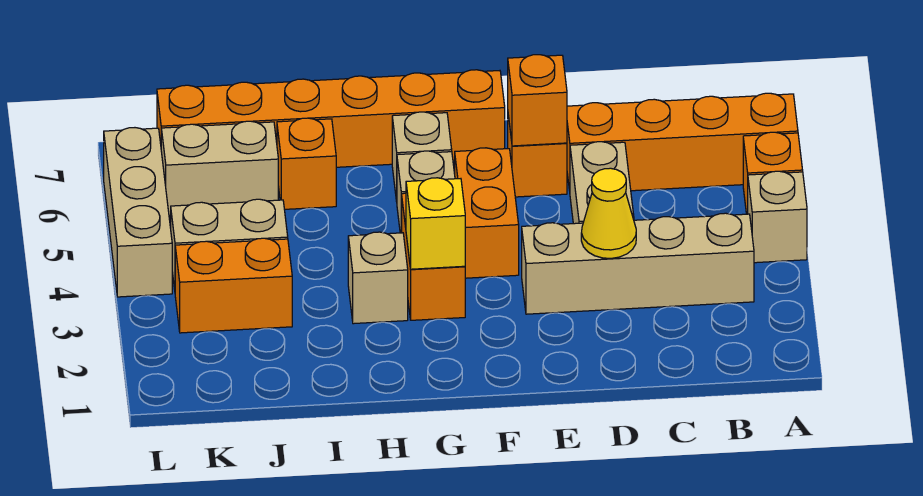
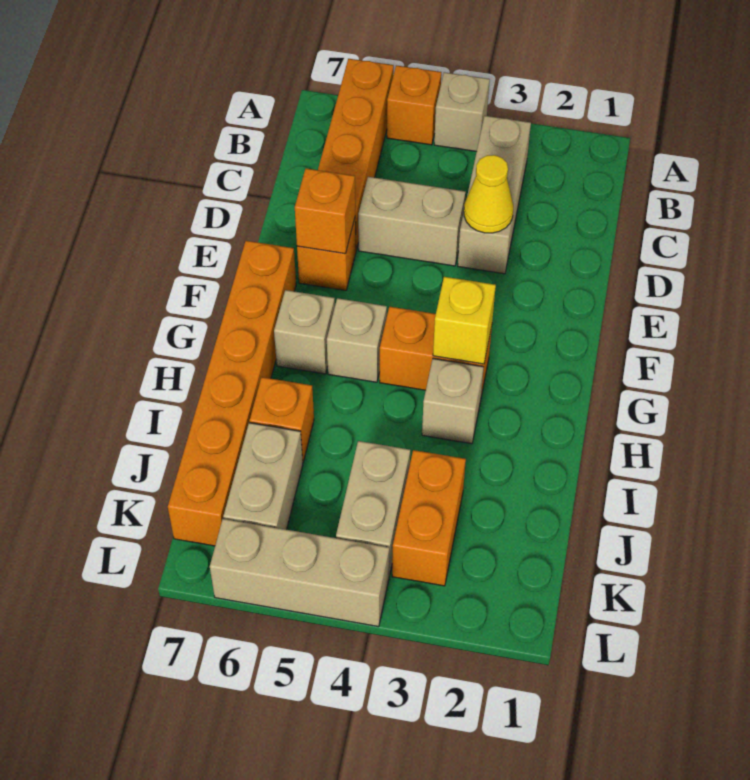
tan 1x4 brick [522,213,754,314] -> tan 1x3 brick [458,116,531,274]
orange 1x2 brick [455,148,519,278] -> none

